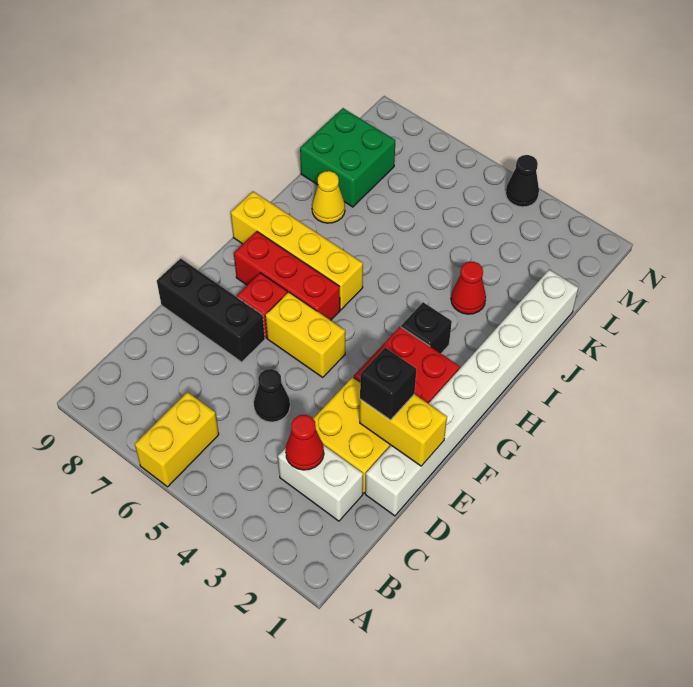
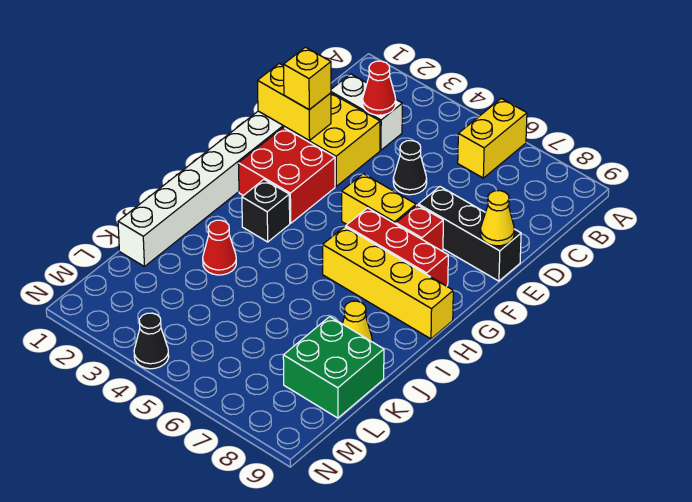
black 1x1 brick [360,348,416,420] -> yellow 1x1 brick [284,47,331,110]
none -> yellow 1x1 cone [480,191,514,246]

